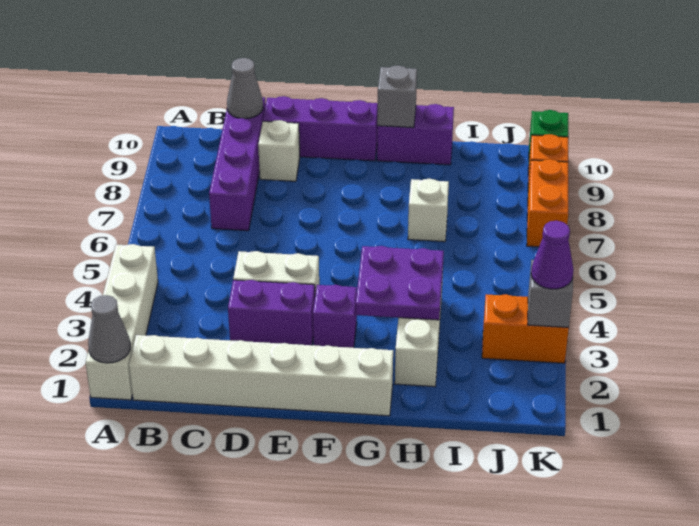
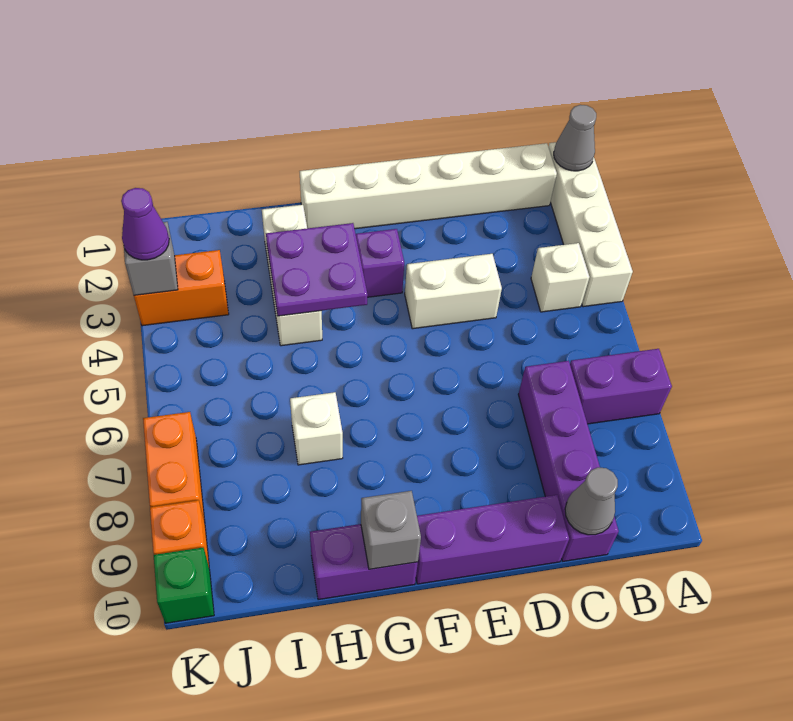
purple 1x2 brick [228,280,315,345] -> purple 1x2 brick moved to [570,349,672,424]
white 1x1 brick [258,120,300,181] -> white 1x1 brick moved to [531,243,589,312]

